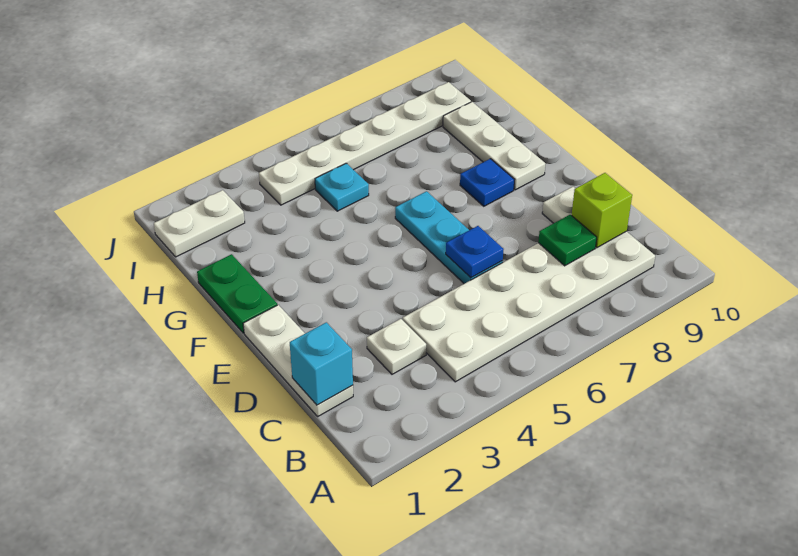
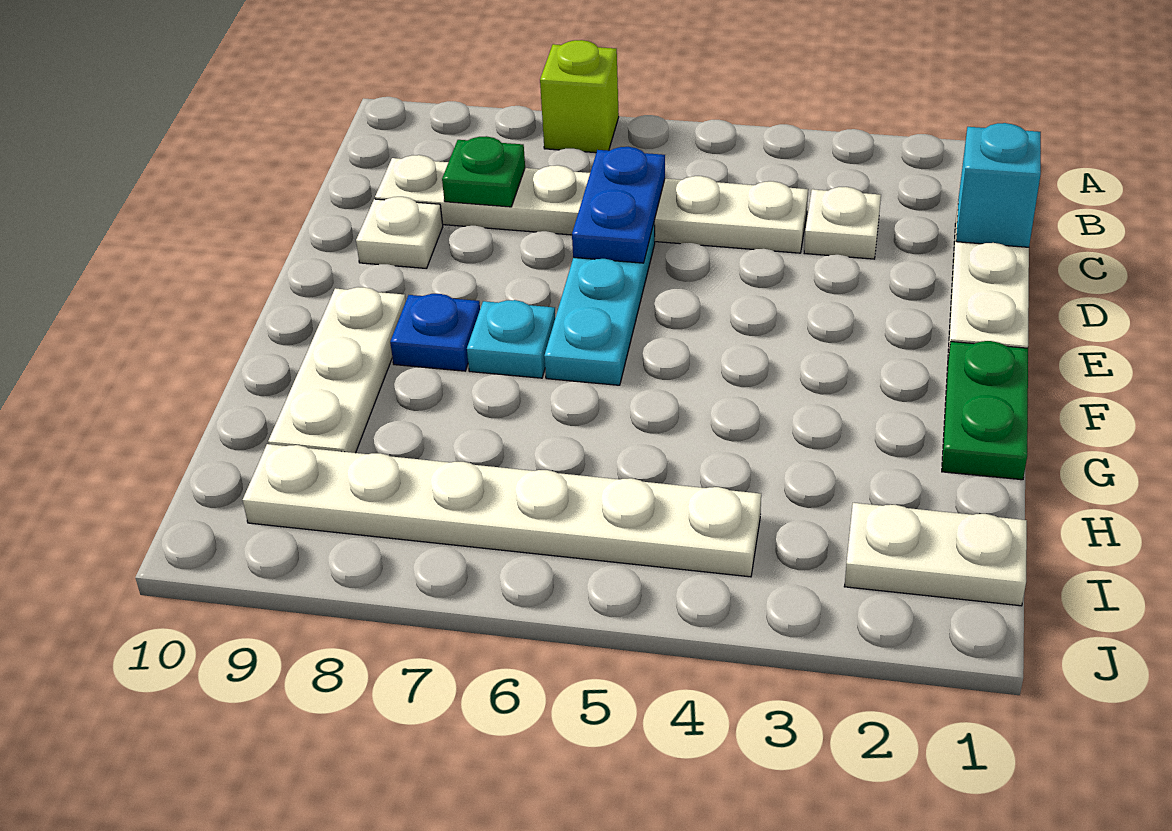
white 2x6 plate [403,231,655,382] -> white 1x6 plate [375,155,808,253]
lime 1x1 brick [572,173,632,248] -> lime 1x1 brick moved to [540,40,619,153]
blue 1x1 plate [446,226,504,278] -> blue 1x2 plate [572,147,665,263]
cyan 1x1 plate [315,163,369,211] -> cyan 1x1 plate moved to [467,300,555,378]

